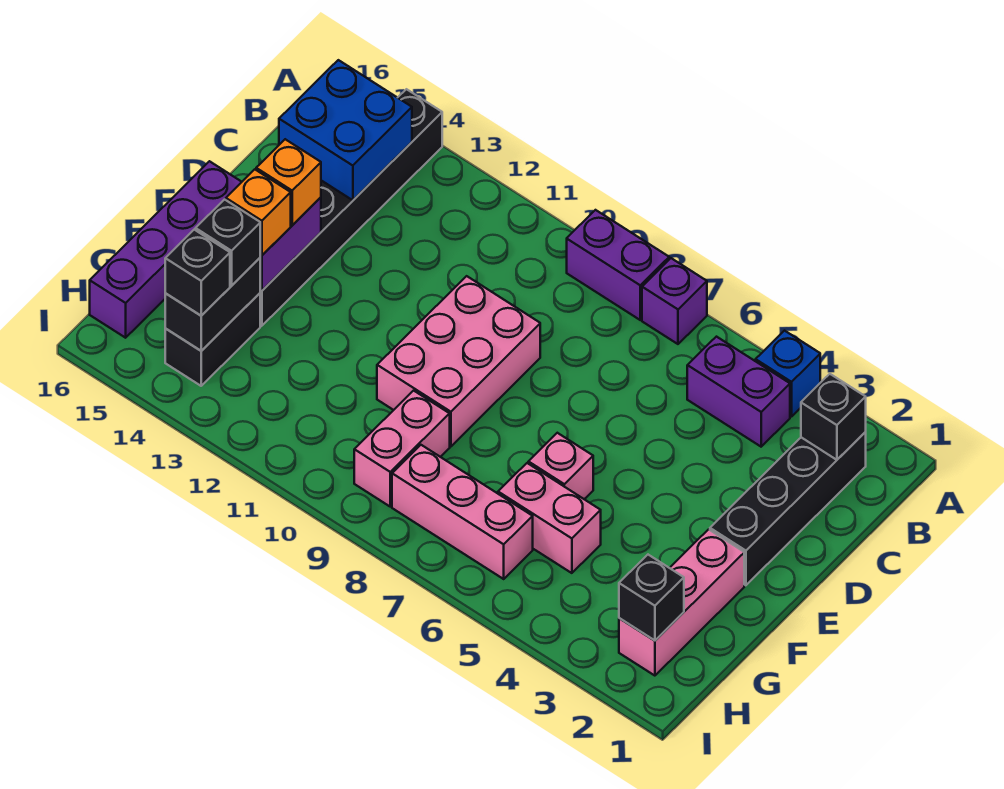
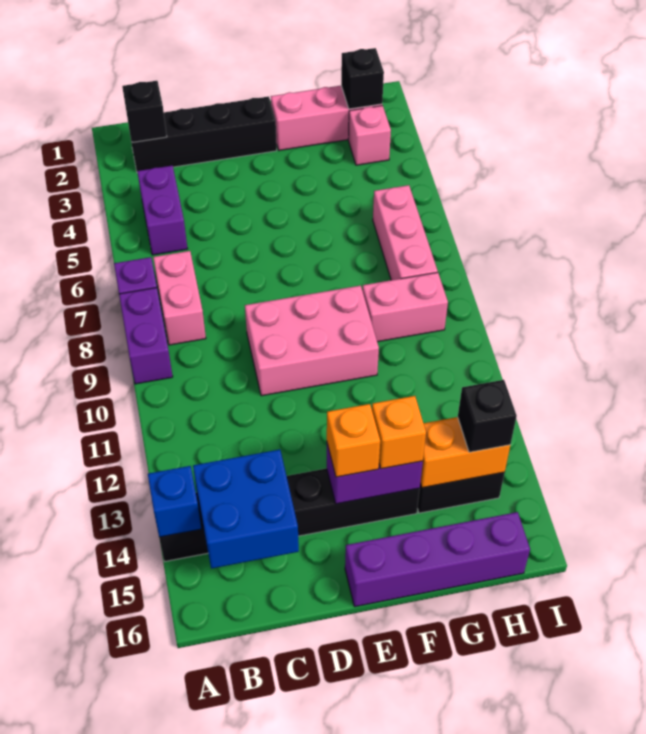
blue 1x1 brick [756,331,820,417] -> blue 1x1 brick moved to [148,466,202,537]
pink 1x1 brick [528,433,593,499] -> pink 1x1 brick moved to [348,106,391,165]
pink 1x2 brick [498,463,601,573] -> pink 1x2 brick moved to [153,251,206,345]
black 1x2 brick [165,258,260,351] -> orange 1x2 brick [420,417,510,488]
black 1x1 brick [196,200,260,286] -> none

